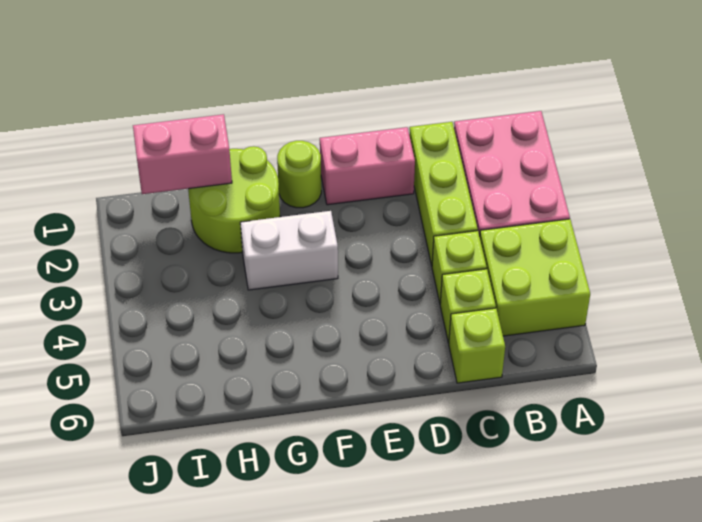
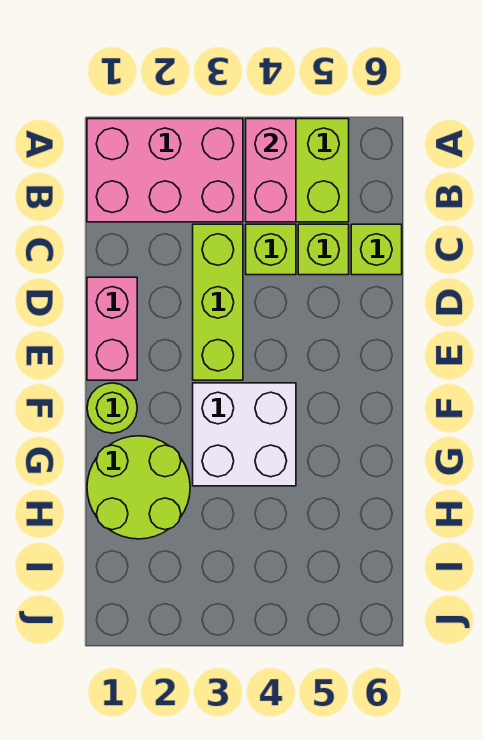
lime 1x3 brick [409,122,478,266] -> lime 1x3 brick turned to [193,224,243,380]
white 1x2 brick [240,211,338,290] -> white 2x2 brick [193,383,296,486]
pink 1x2 brick [133,114,232,194] -> pink 1x2 brick moved to [246,119,296,222]

